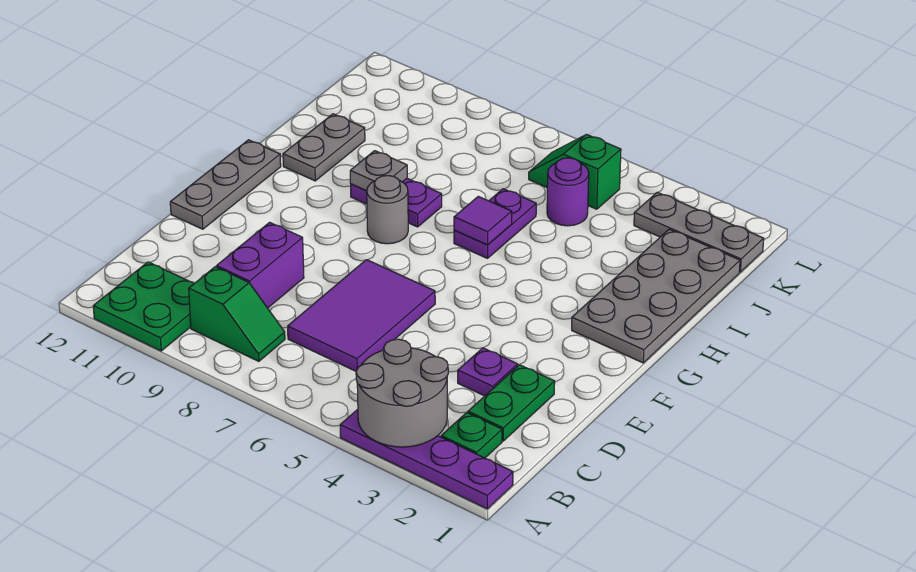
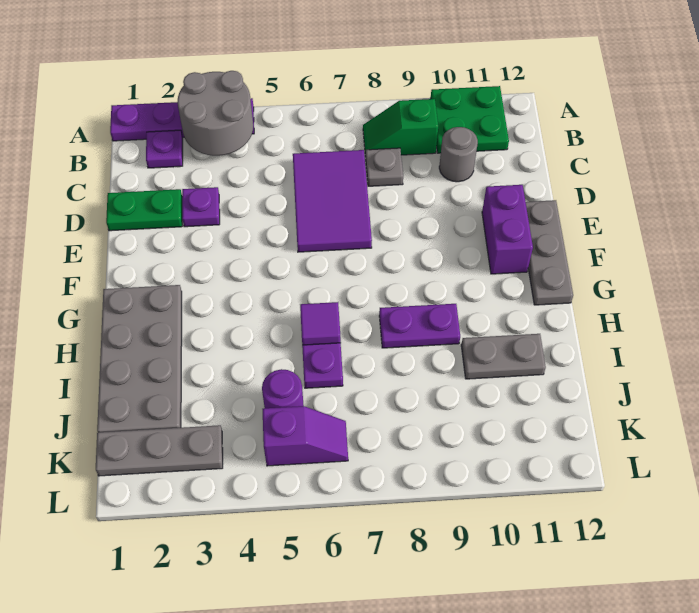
green 1x1 plate [441,413,502,458] -> purple 1x1 plate [146,130,183,168]
green 1x2 plate [468,365,555,441] -> green 1x2 plate turned to [106,189,182,231]
purple 1x2 brick [216,222,304,308] -> purple 1x2 brick moved to [482,185,533,274]
grey 1x1 round brick [367,176,408,244] -> grey 1x1 round brick moved to [439,127,478,182]
grey 1x1 plate [350,151,407,191] -> grey 1x1 plate moved to [366,148,403,186]
grey 1x2 plate [283,114,365,181] -> grey 1x2 plate turned to [461,334,546,379]
green 1x2 slope [529,134,621,209] -> purple 1x2 slope [263,406,348,466]

